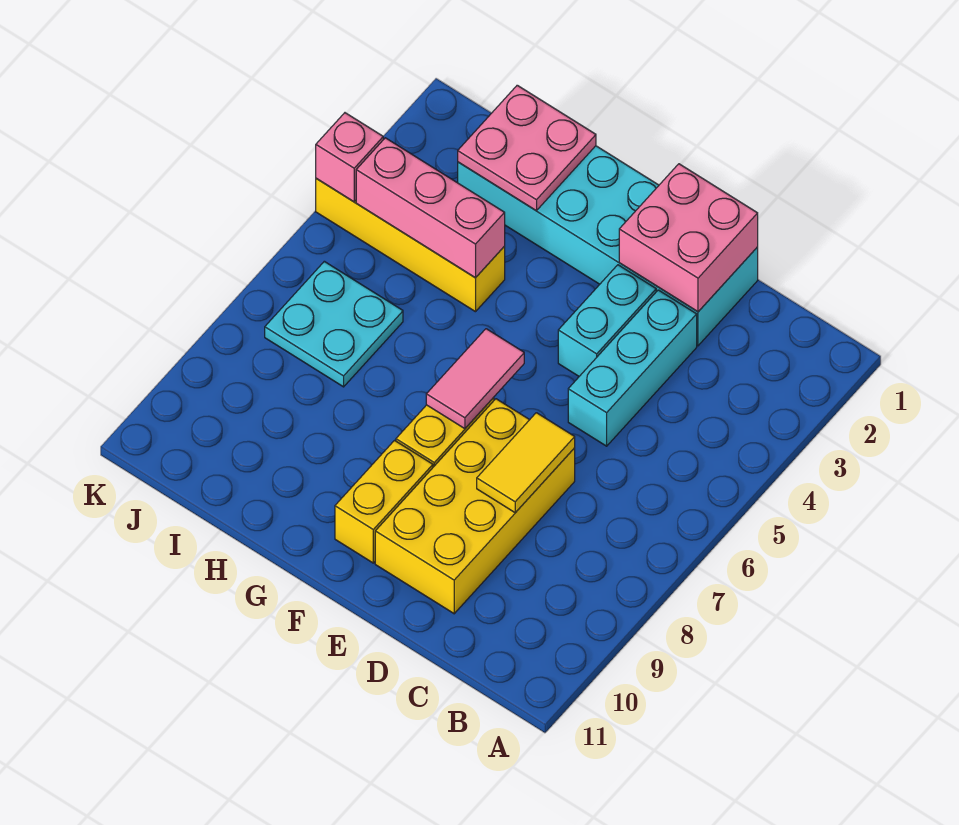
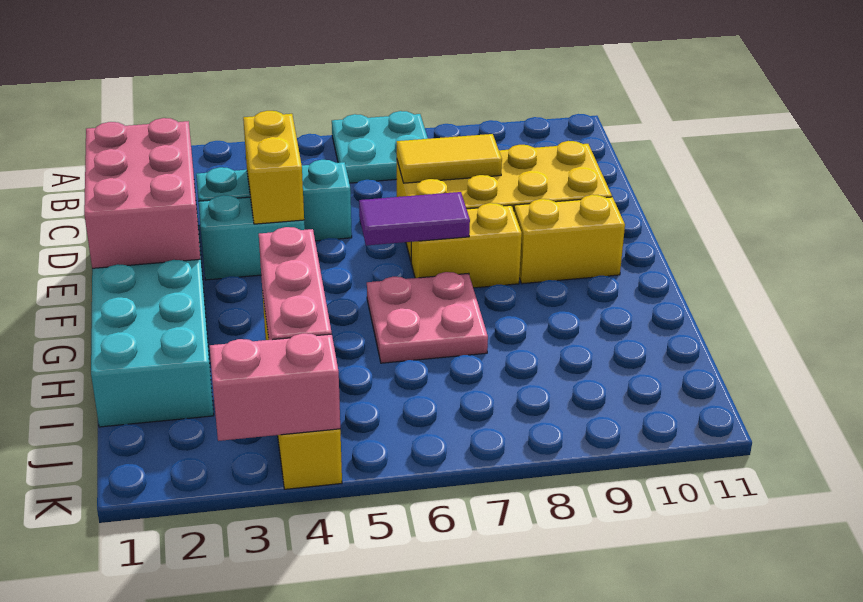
pink 2x2 brick [619,164,758,312] -> pink 2x3 brick [84,118,200,268]
none -> yellow 1x2 brick [243,111,304,224]
pink 1x2 tile [426,329,524,429] -> purple 1x2 tile [359,192,470,246]
pink 2x2 plate [458,85,596,211] -> pink 2x2 plate moved to [367,272,488,363]
cyan 2x2 plate [265,261,403,387] -> cyan 2x2 plate moved to [332,111,428,183]
pink 1x1 brick [316,113,383,202] -> pink 1x2 brick [210,333,340,441]

